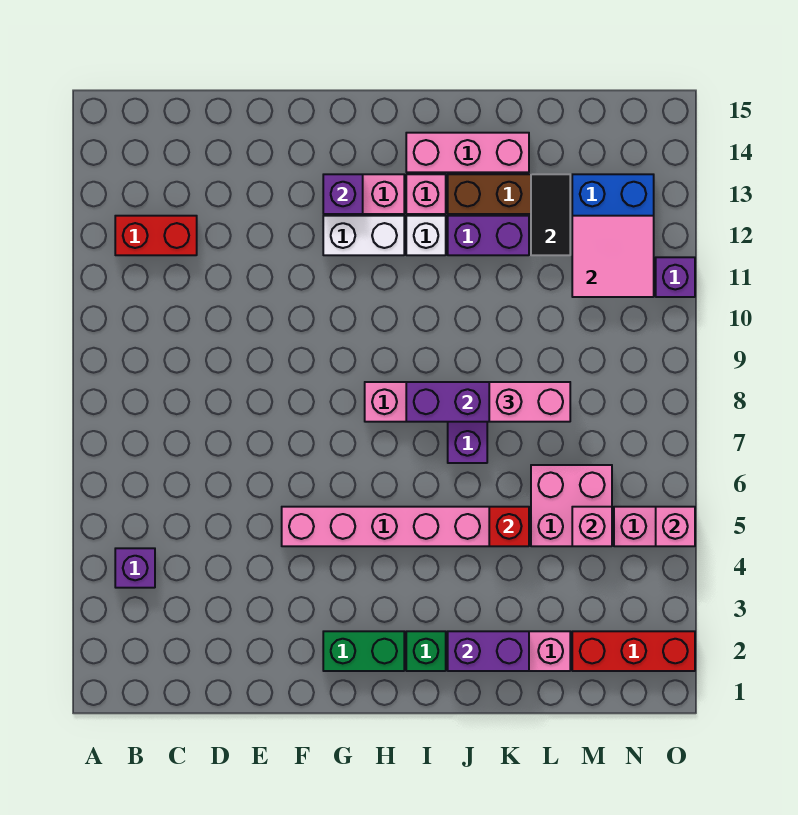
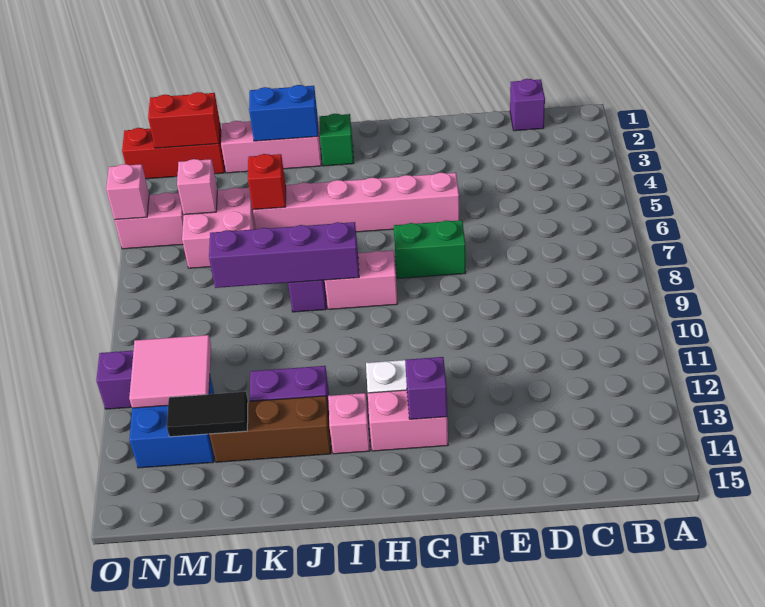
purple 1x1 brick [115,548,155,588] -> purple 1x1 brick moved to [510,79,545,131]
red 1x2 brick [115,216,197,255] -> red 1x2 brick moved to [148,92,220,148]
green 1x2 brick [323,631,404,671] -> green 1x2 brick moved to [394,220,466,278]
white 1x1 brick [406,216,446,255] -> none
pink 1x3 brick [406,133,529,172] -> none
purple 1x2 brick [448,631,529,671] -> blue 1x2 brick [249,85,318,141]
pink 1x2 brick [489,382,570,422] -> none
black 1x2 tile [531,174,570,255] -> black 1x2 tile turned to [167,392,248,437]

